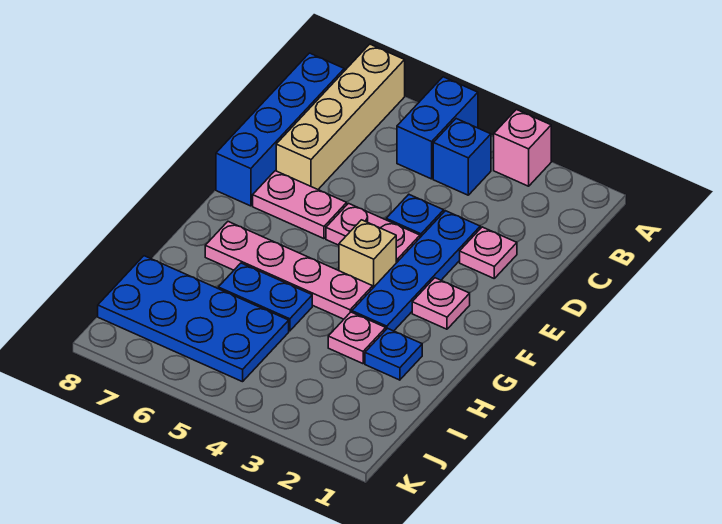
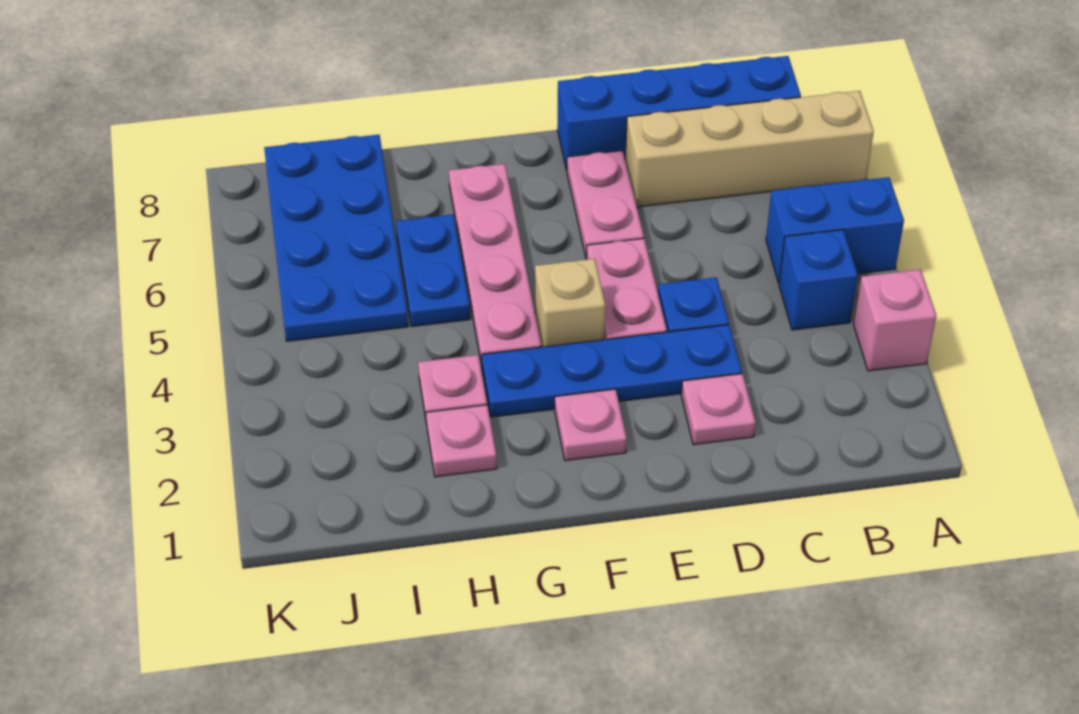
blue 1x1 plate [365,328,422,380] -> pink 1x1 plate [426,405,497,477]

